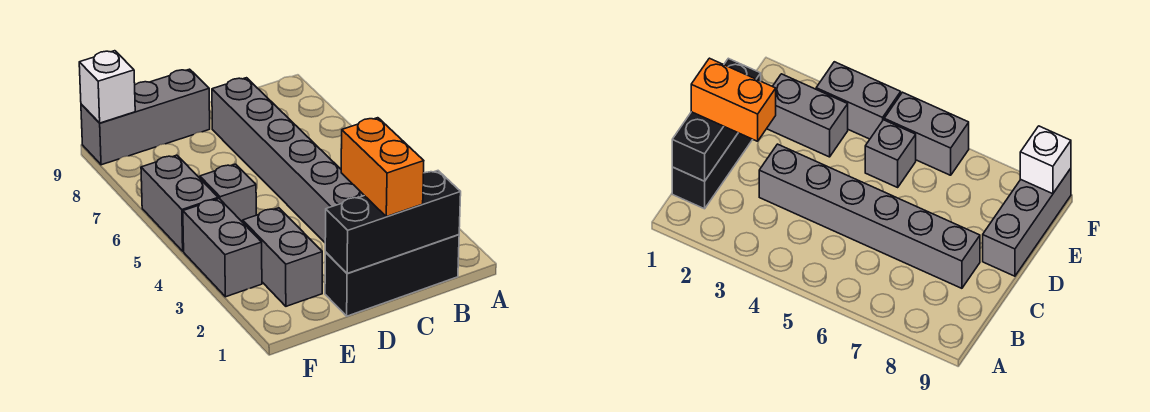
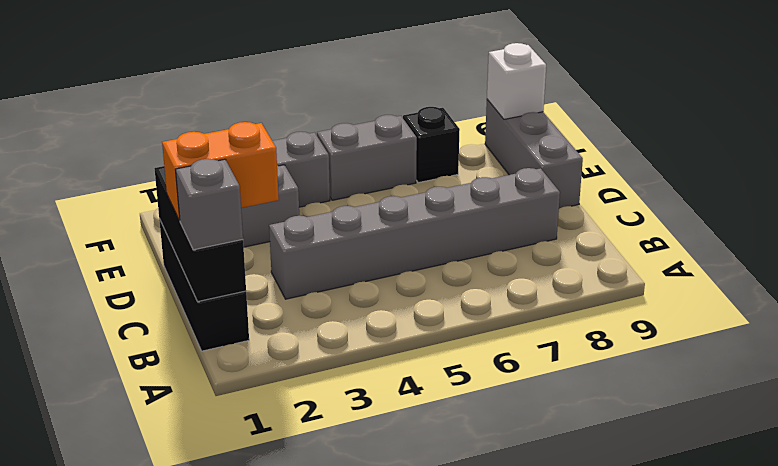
grey 1x1 brick [200,164,256,222] -> grey 1x1 brick moved to [175,159,243,250]
none -> black 1x1 brick [403,107,460,183]

